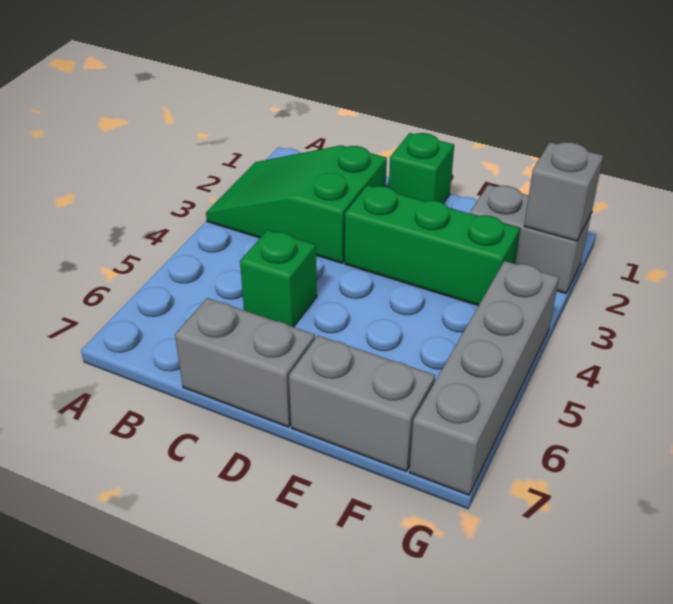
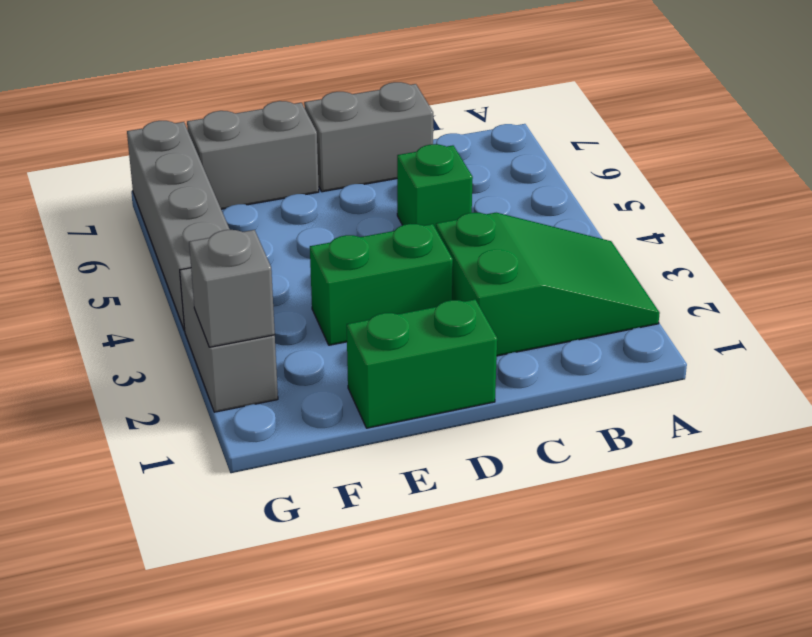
green 1x1 brick [389,133,454,203] -> green 1x2 brick [347,300,497,428]
green 1x3 brick [345,185,520,306] -> green 1x2 brick [310,224,453,345]
grey 1x2 brick [470,185,591,293] -> grey 1x2 brick turned to [180,268,278,412]

